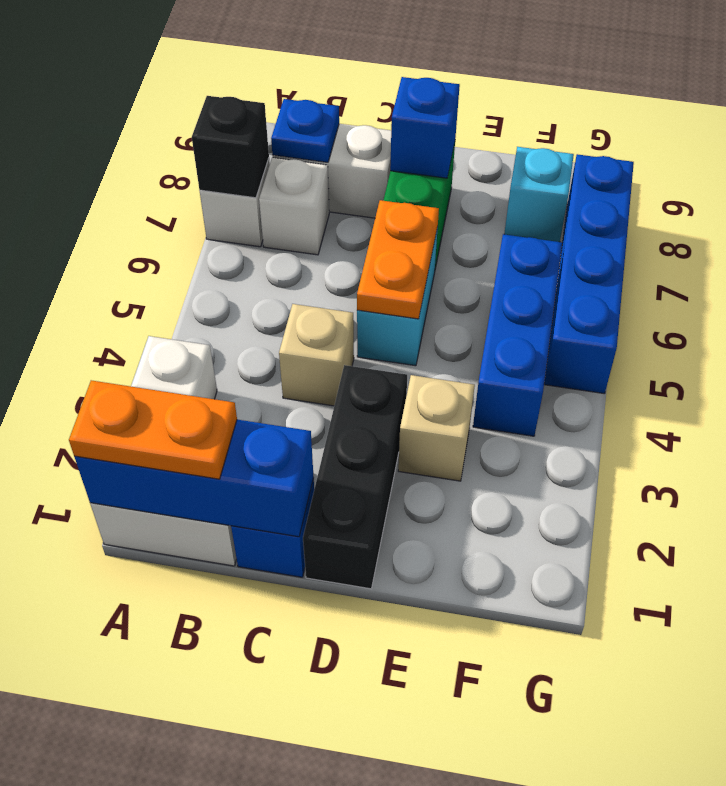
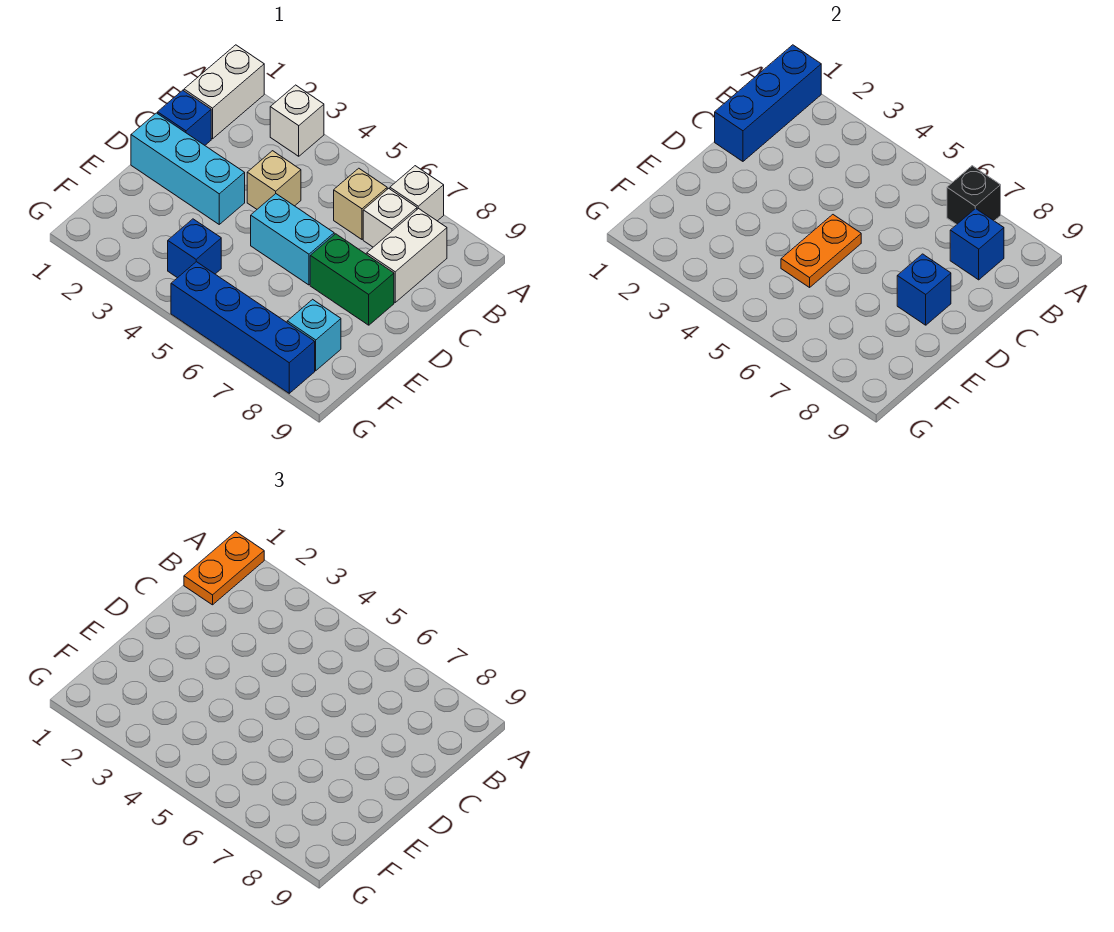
blue 1x1 plate [271,99,339,162] -> blue 1x1 brick [950,208,1004,280]
black 1x3 brick [303,365,407,589] -> cyan 1x3 brick [131,113,245,224]
orange 1x2 plate [357,200,439,319] -> orange 1x2 plate turned to [781,215,861,287]
tan 1x1 brick [398,375,475,481] -> tan 1x1 brick moved to [334,168,387,239]
blue 1x3 brick [473,234,562,436] -> blue 1x1 brick [168,219,221,278]

